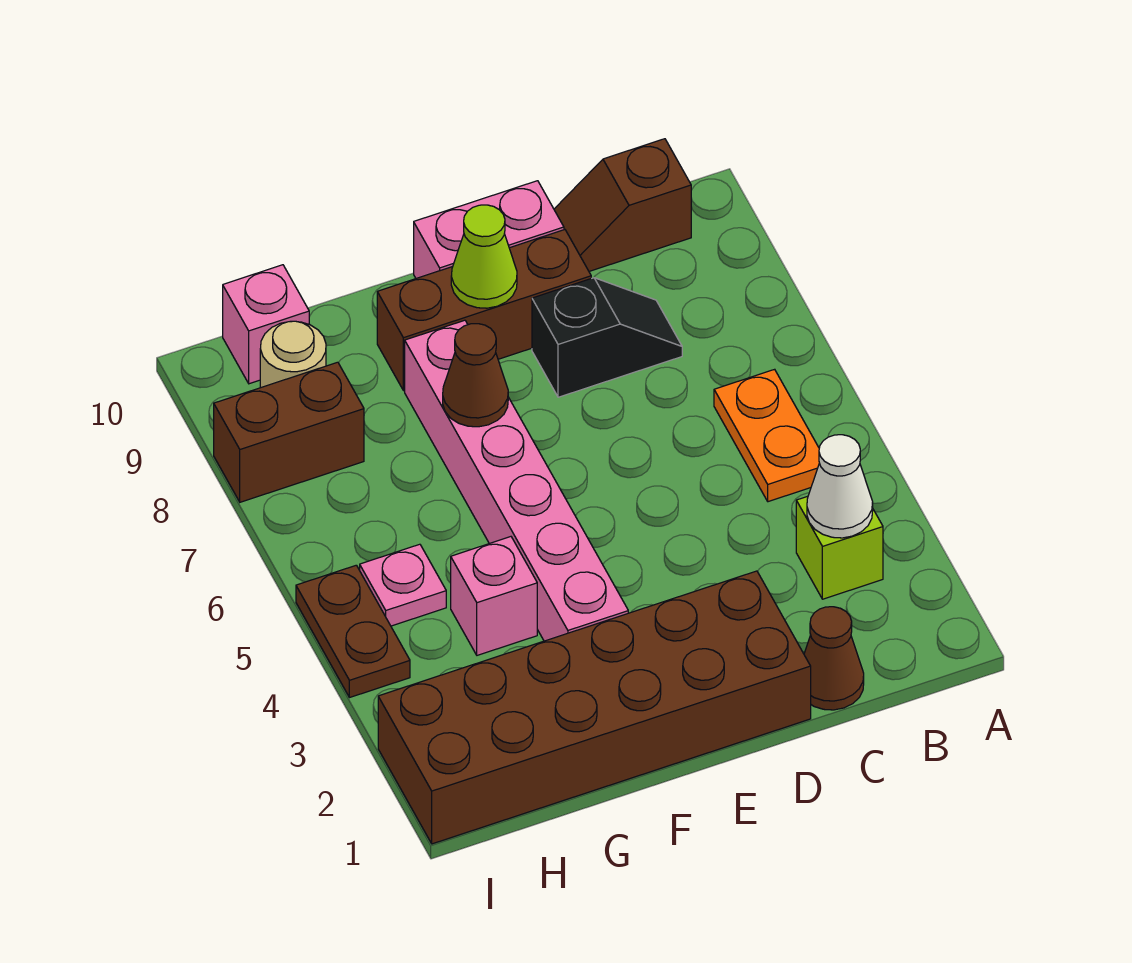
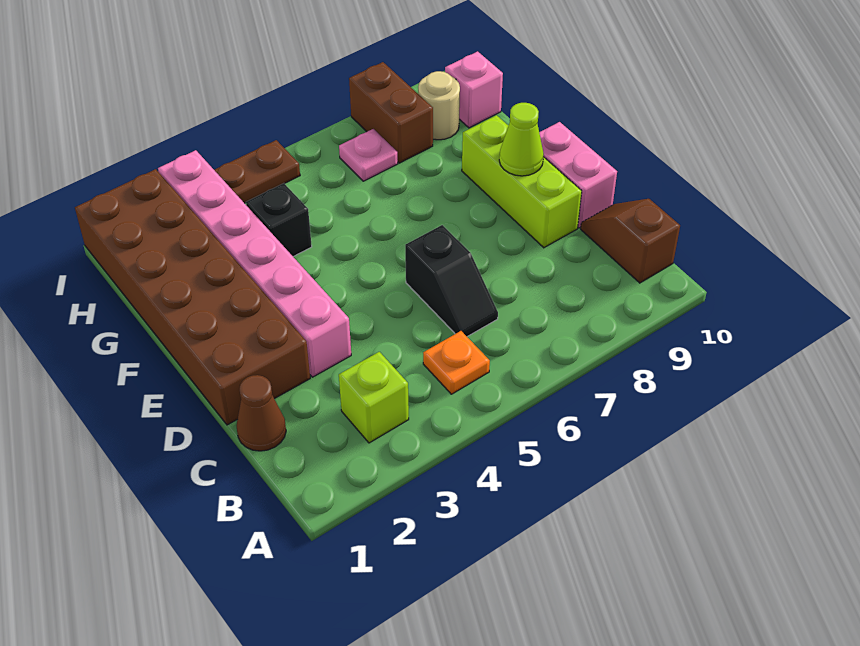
white 1x1 cone [807,435,873,538] -> none
orange 1x2 plate [714,369,819,502] -> orange 1x1 plate [423,331,490,394]
black 1x2 slope [532,278,682,397] -> black 1x2 slope moved to [405,225,498,337]
brown 1x3 brick [377,230,591,391] -> lime 1x3 brick [462,115,582,248]
pink 1x6 brick [405,320,628,641] -> pink 1x6 brick turned to [158,150,351,377]
brown 1x1 cone [443,324,508,427] -> none
pink 1x1 brick [451,537,537,655] -> black 1x1 brick [246,183,312,257]
pink 1x1 plate [360,544,446,626] -> pink 1x1 plate moved to [339,129,398,181]

